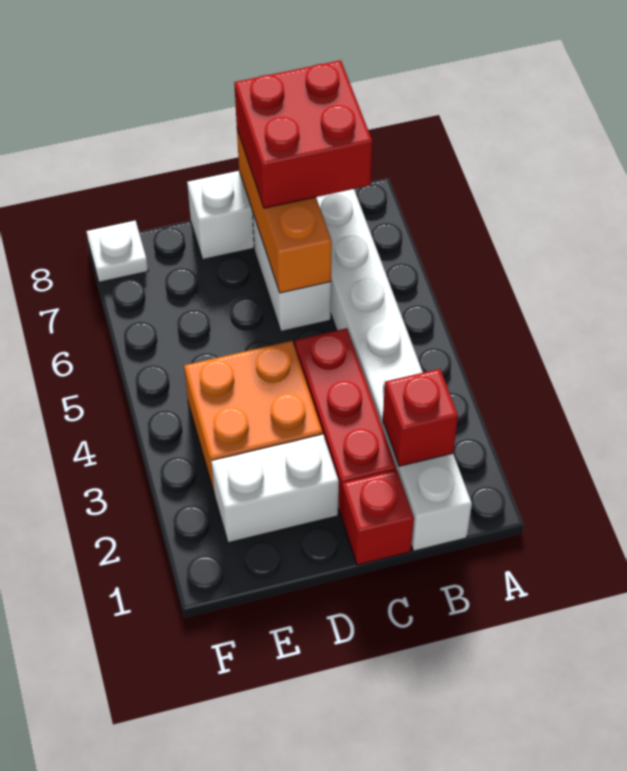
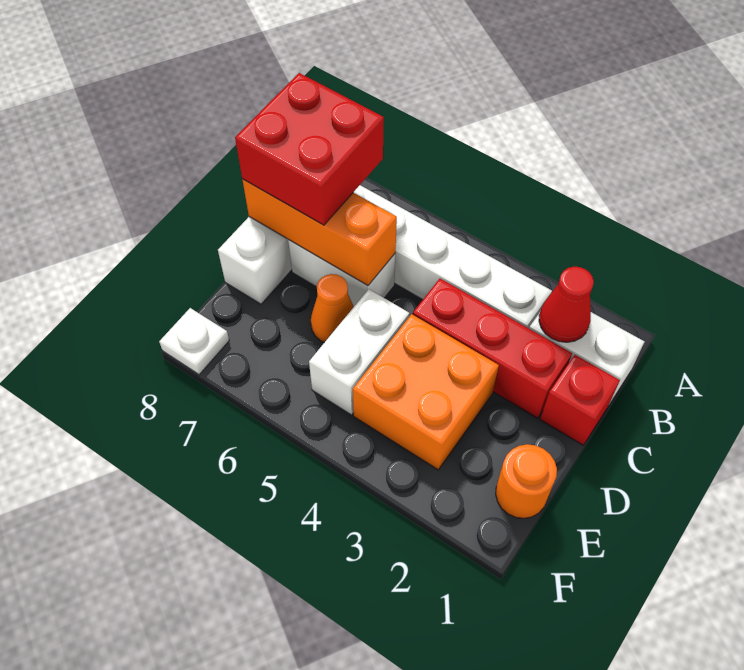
red 1x1 brick [383,369,458,466] -> red 1x1 cone [539,267,594,342]
white 1x2 brick [211,435,339,543] -> white 1x2 brick moved to [309,289,409,415]
none -> orange 1x1 cone [311,274,354,342]
none -> orange 1x1 round brick [496,444,557,518]

